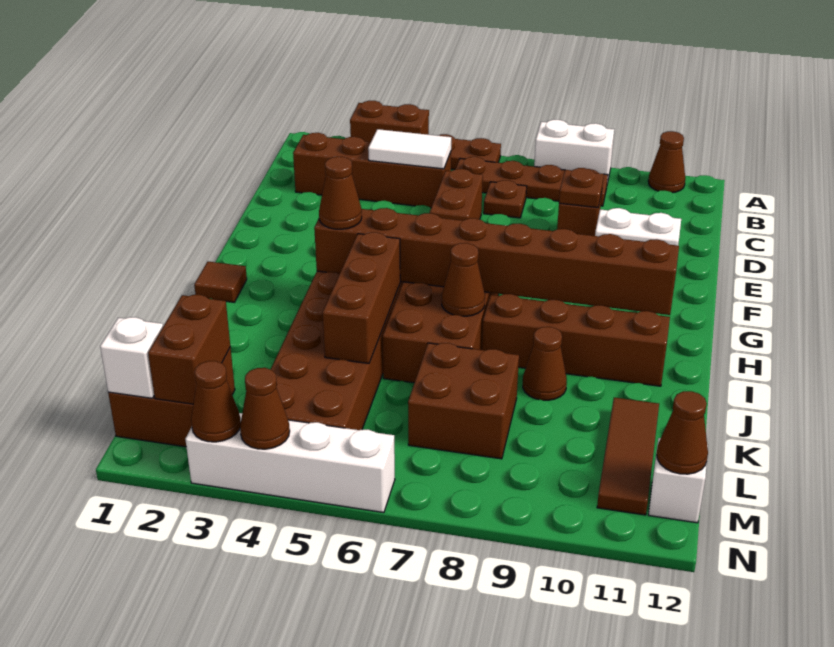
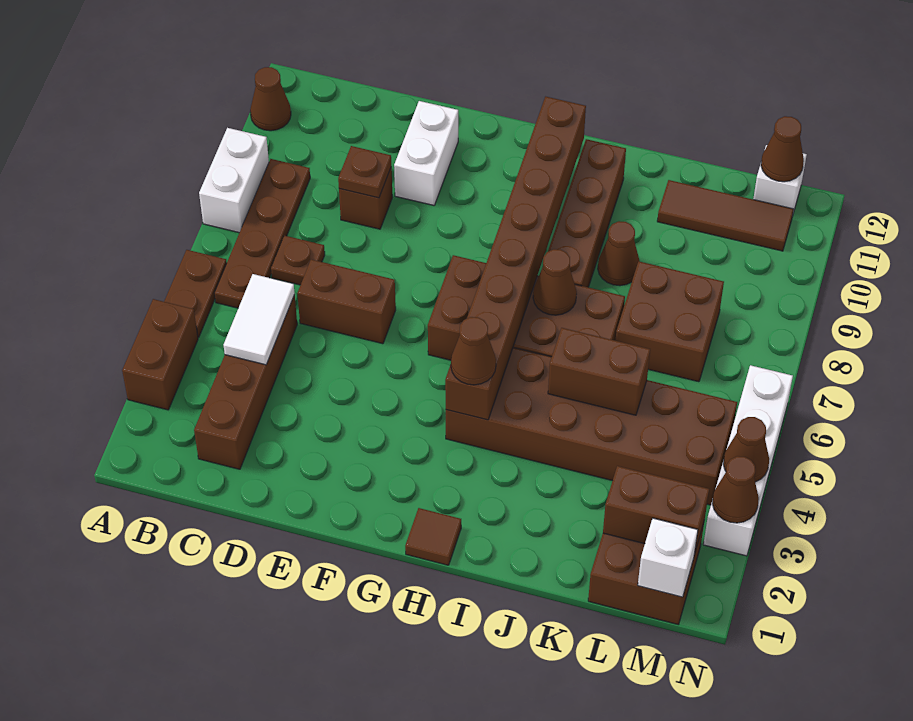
brown 1x3 brick [323,232,400,363] -> brown 1x2 brick [548,328,650,415]

